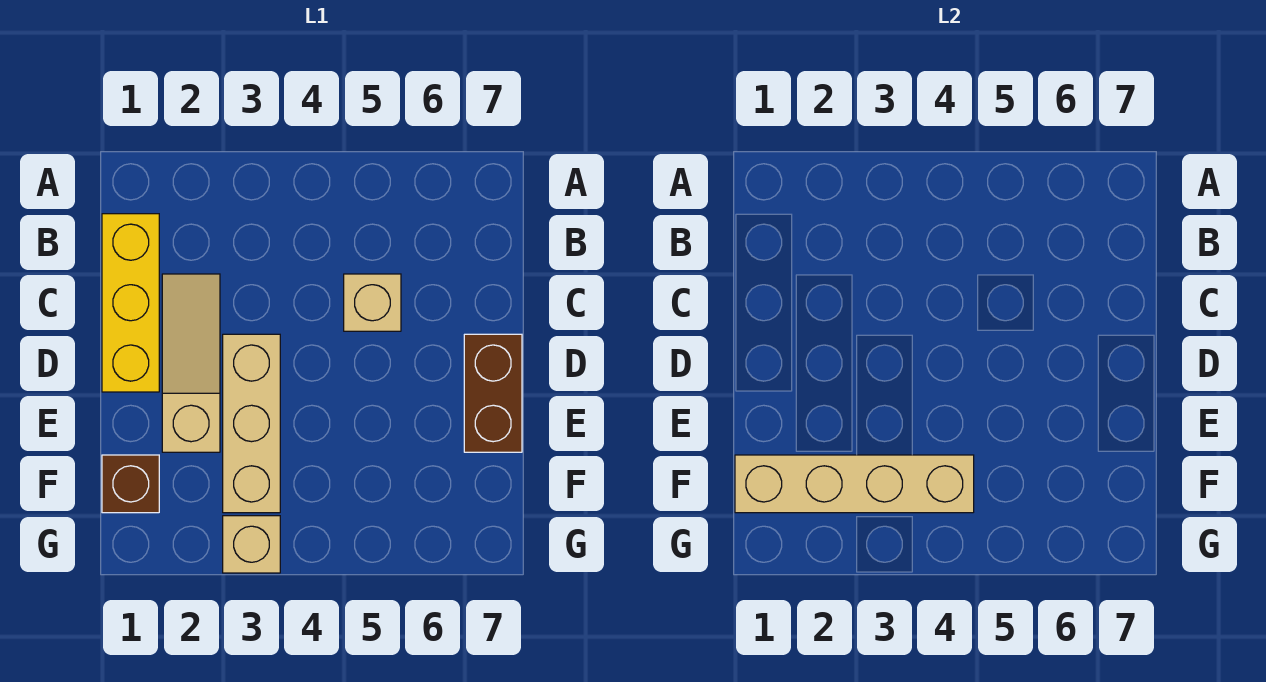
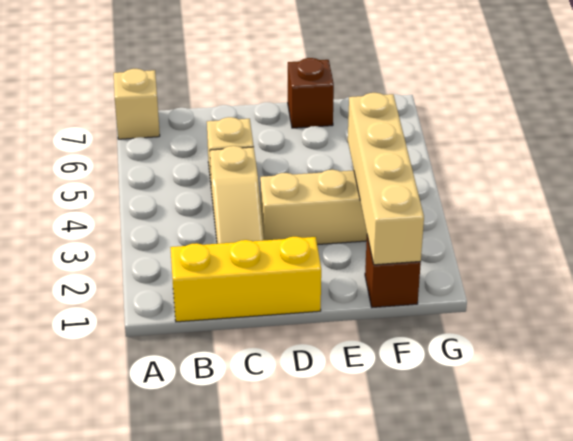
tan 1x3 slope [162,274,220,452] -> tan 1x3 slope turned to [210,146,264,244]
brown 1x2 brick [464,334,522,452] -> brown 1x1 brick [288,58,334,128]
tan 1x1 brick [223,516,280,573] -> tan 1x1 brick moved to [114,69,160,139]

